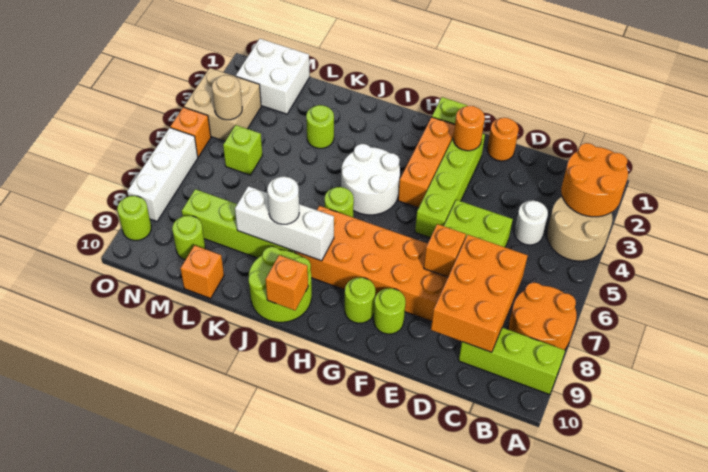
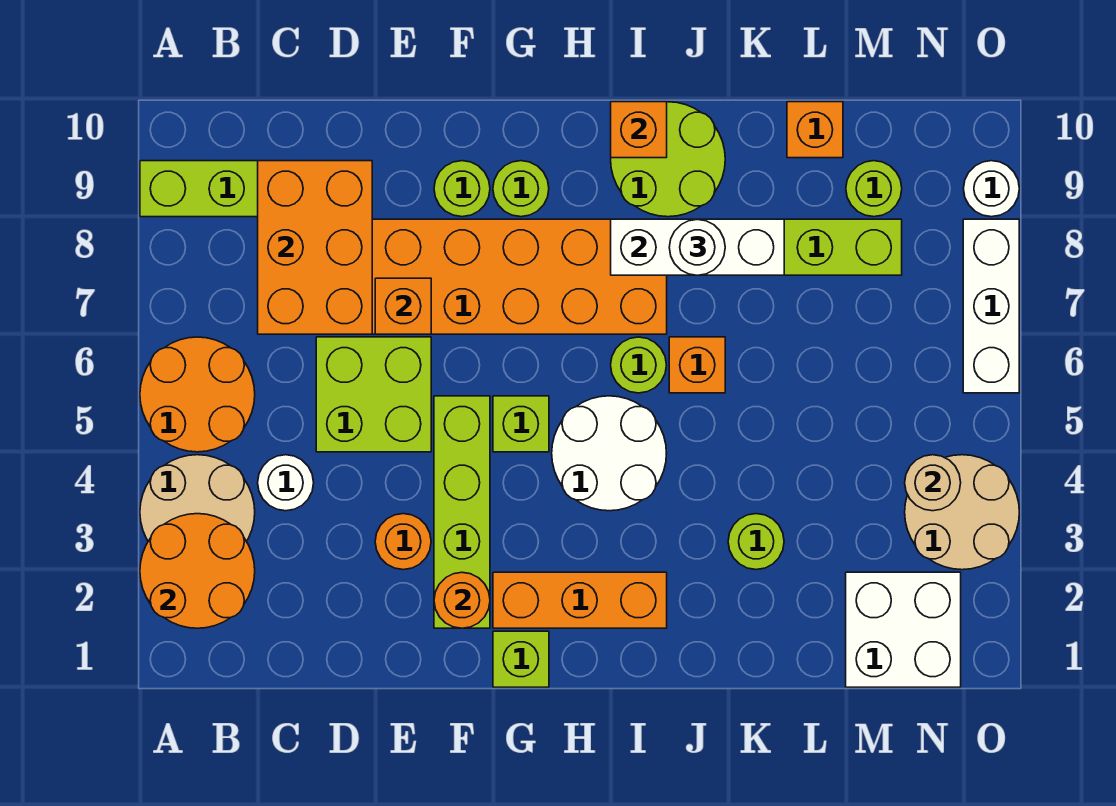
orange 2x2 round brick [508,283,577,350] -> orange 2x2 round brick moved to [140,337,255,452]
orange 1x1 round brick [487,118,519,161] -> orange 1x1 round brick moved to [375,514,431,570]
orange 1x3 brick [398,117,455,208] -> orange 1x3 brick turned to [493,572,667,628]
lime 1x1 brick [223,125,262,175] -> lime 1x1 brick moved to [493,396,549,452]
tan 2x2 brick [184,68,261,141] -> tan 2x2 round brick [905,455,1019,570]
orange 1x1 brick [170,107,211,157] -> orange 1x1 brick moved to [669,337,725,393]
lime 1x1 round brick [117,196,151,240] -> white 1x1 round brick [964,161,1019,217]

